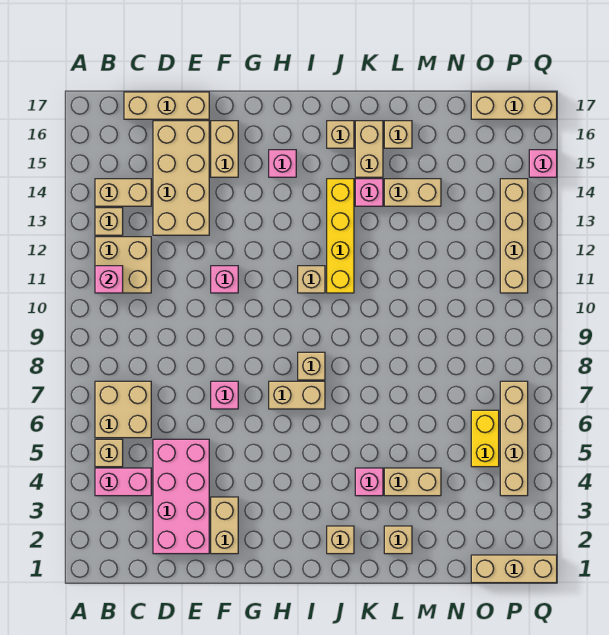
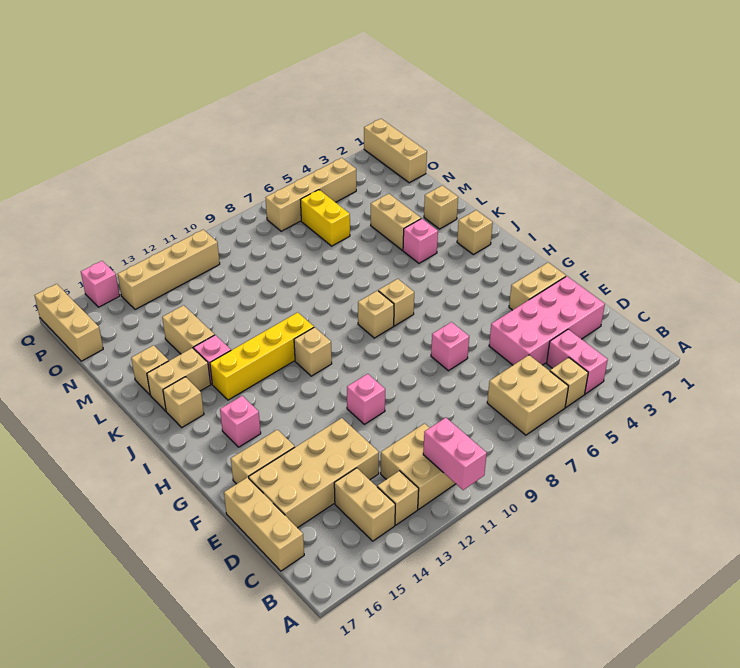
pink 1x1 brick [95,266,123,293] -> pink 1x2 brick [423,418,487,490]
tan 1x2 brick [269,381,325,409] -> tan 1x1 brick [378,279,414,326]
yellow 1x2 brick [471,410,499,467] -> yellow 1x2 brick turned to [301,190,350,246]

